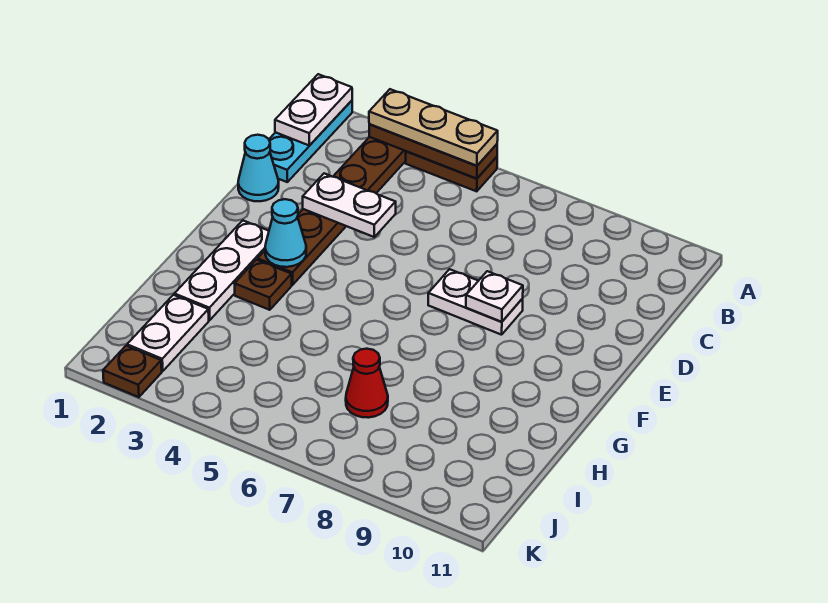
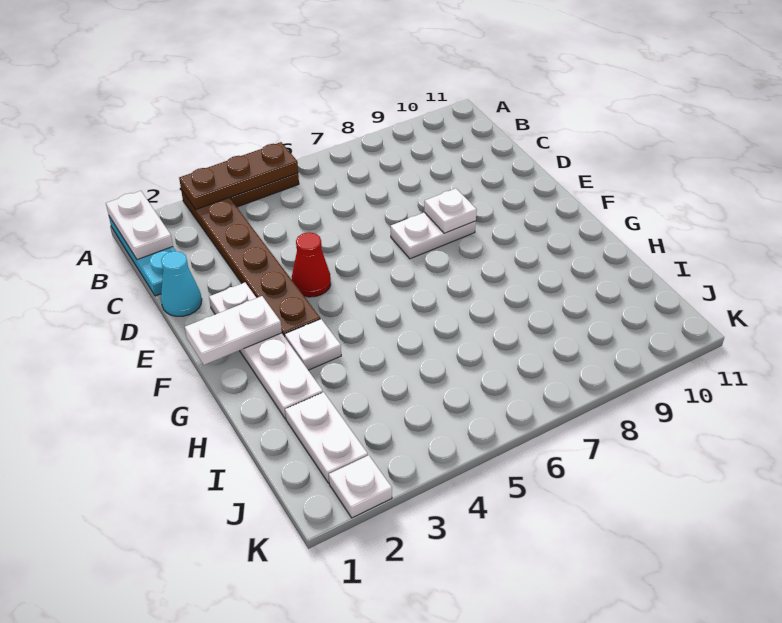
tan 1x3 plate [369,89,498,166] -> none
white 1x2 plate [303,173,396,237] -> white 1x2 plate moved to [185,296,282,365]
white 1x3 plate [174,220,269,320] -> white 1x4 plate [209,283,323,419]
cyan 1x1 cone [265,199,306,267] -> none
brown 1x1 plate [235,260,292,310] -> white 1x1 plate [285,319,341,370]
red 1x1 cone [346,349,388,418] -> red 1x1 cone moved to [292,232,331,297]
brown 1x1 plate [103,346,162,397] -> white 1x1 plate [329,455,392,518]

